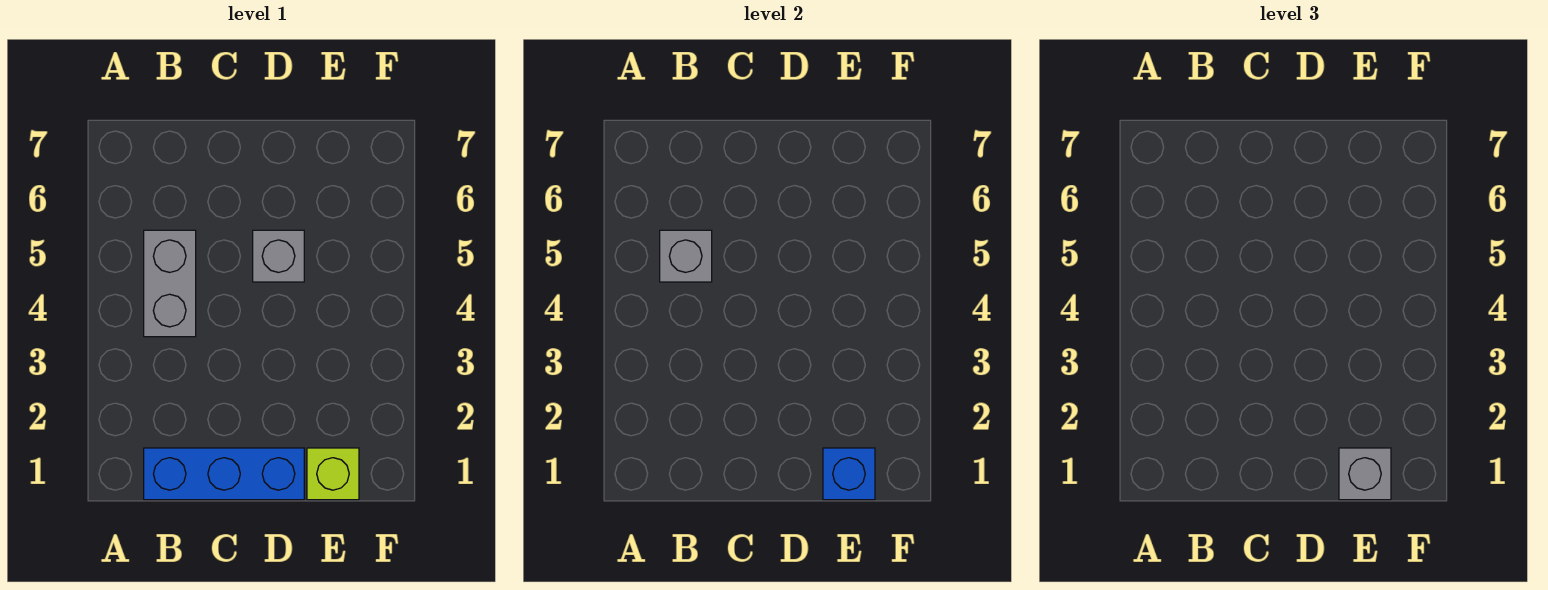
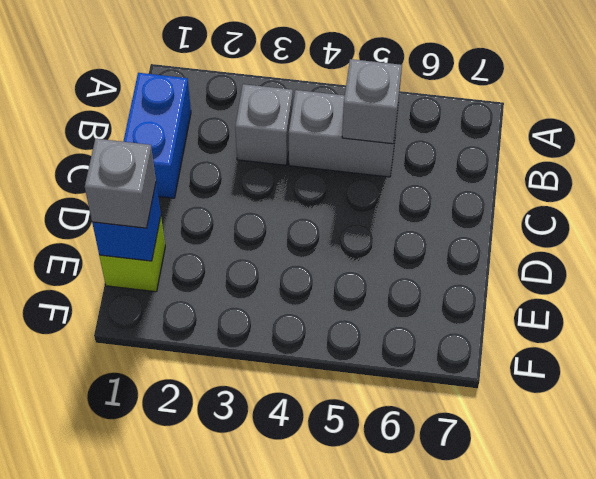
blue 1x3 brick [144,448,304,500] -> blue 1x2 brick [123,73,191,198]
grey 1x1 brick [253,230,304,282] -> grey 1x1 brick moved to [235,84,293,165]

